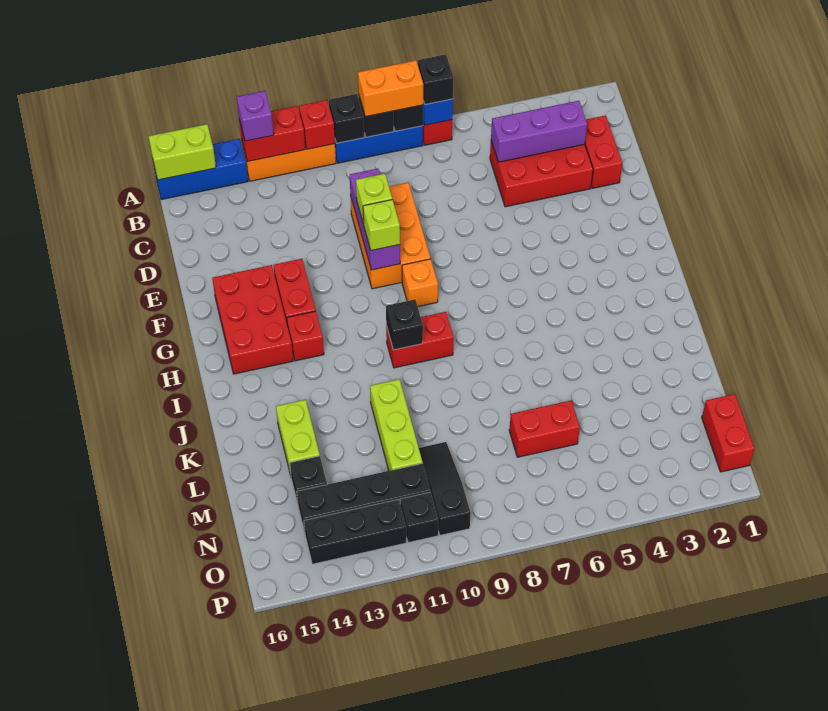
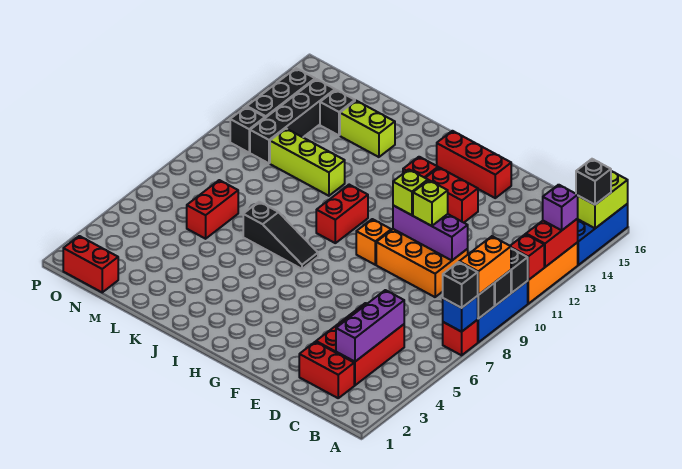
red 2x3 brick [212,265,293,374] -> red 1x3 brick [437,131,511,198]
black 1x1 brick [386,299,423,350] -> black 1x1 brick moved to [576,159,611,205]
black 1x3 slope [419,442,471,535] -> black 1x3 slope moved to [243,202,318,269]

